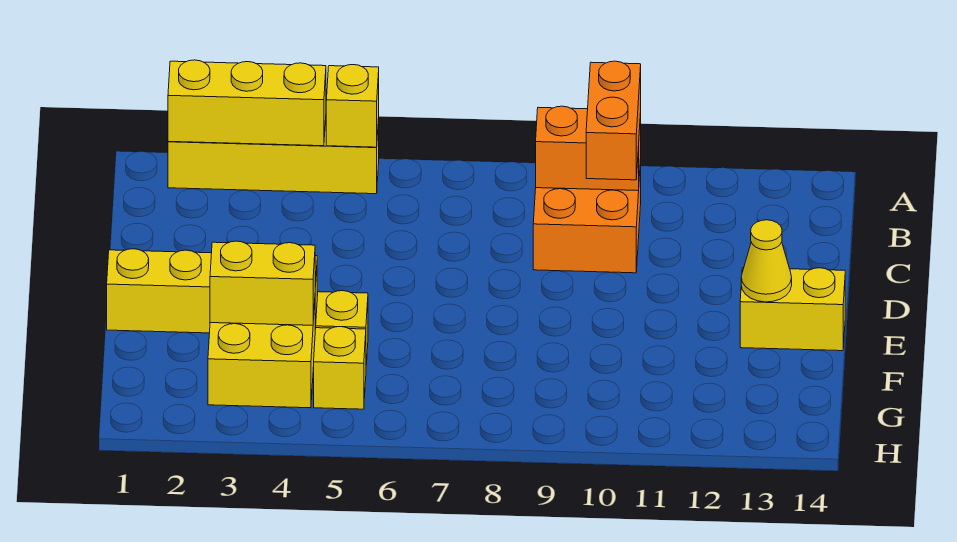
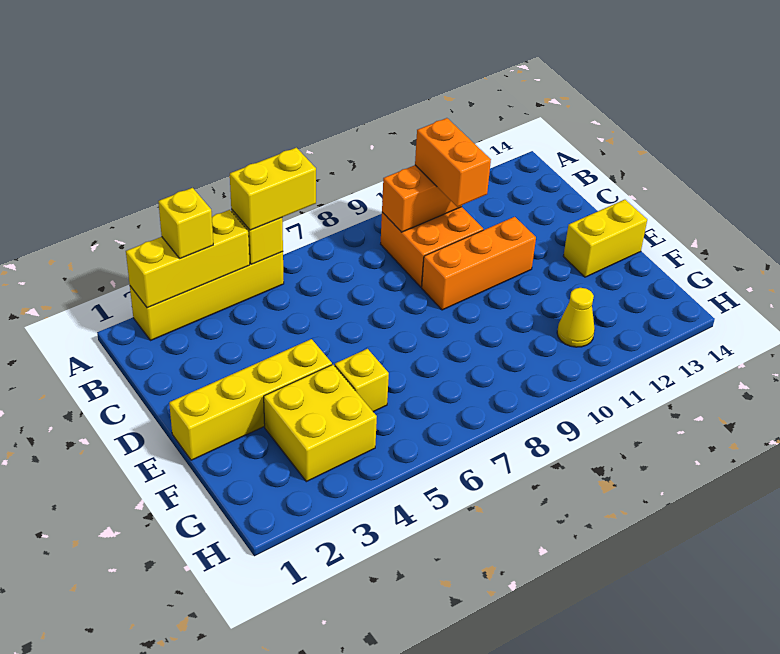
none -> orange 1x3 brick [422,217,536,310]
yellow 1x1 cone [741,220,792,302] -> yellow 1x1 cone moved to [557,288,595,347]
yellow 1x2 brick [210,241,315,325] -> yellow 1x2 brick moved to [230,148,316,230]
yellow 1x1 brick [314,327,366,409] -> yellow 1x1 brick moved to [158,188,213,259]

